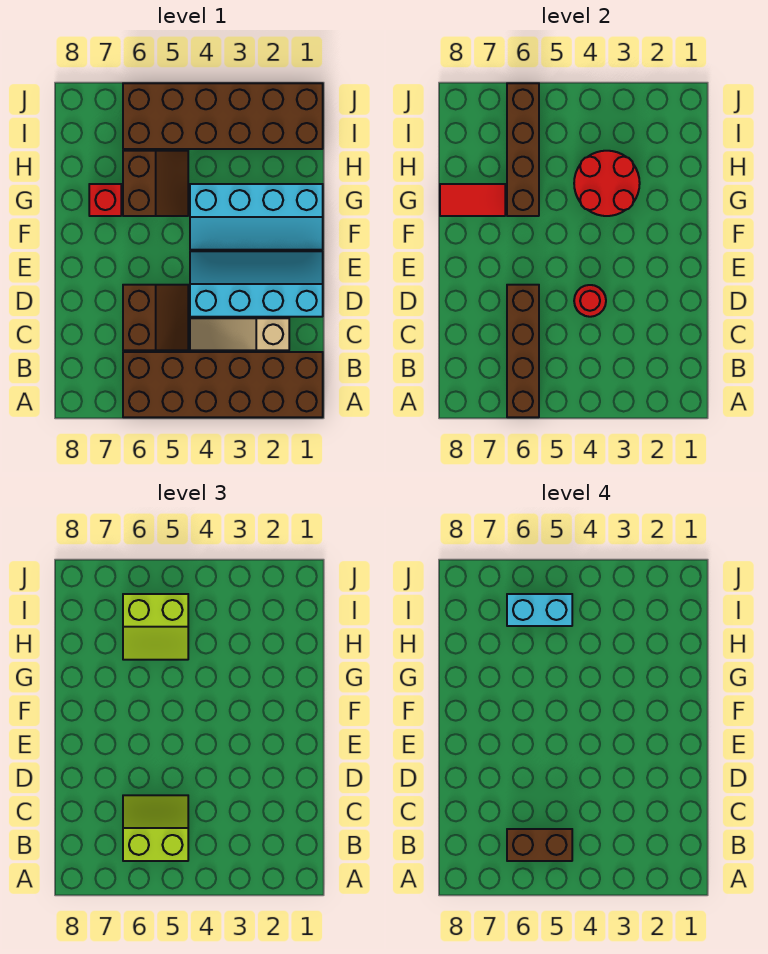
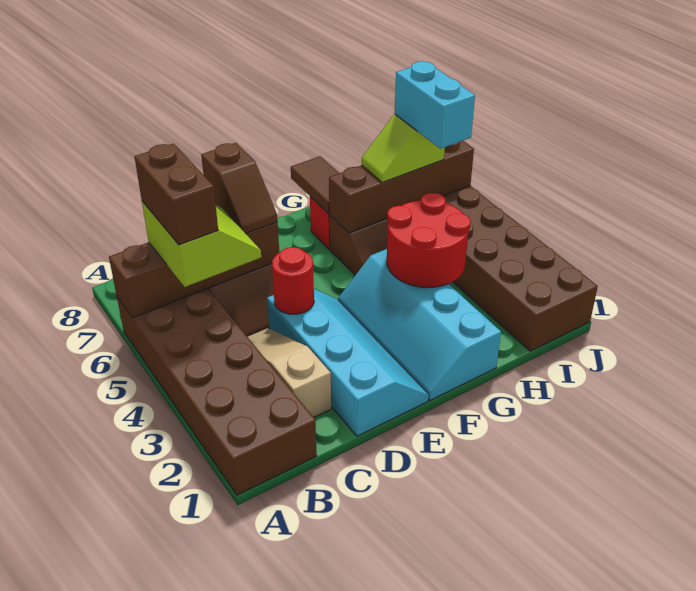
none -> brown 1x2 slope [201,143,278,233]
red 1x2 tile [440,184,505,216] -> brown 1x2 tile [291,156,339,214]
lime 2x2 slope [123,594,188,660] -> lime 1x2 slope [362,114,445,182]

